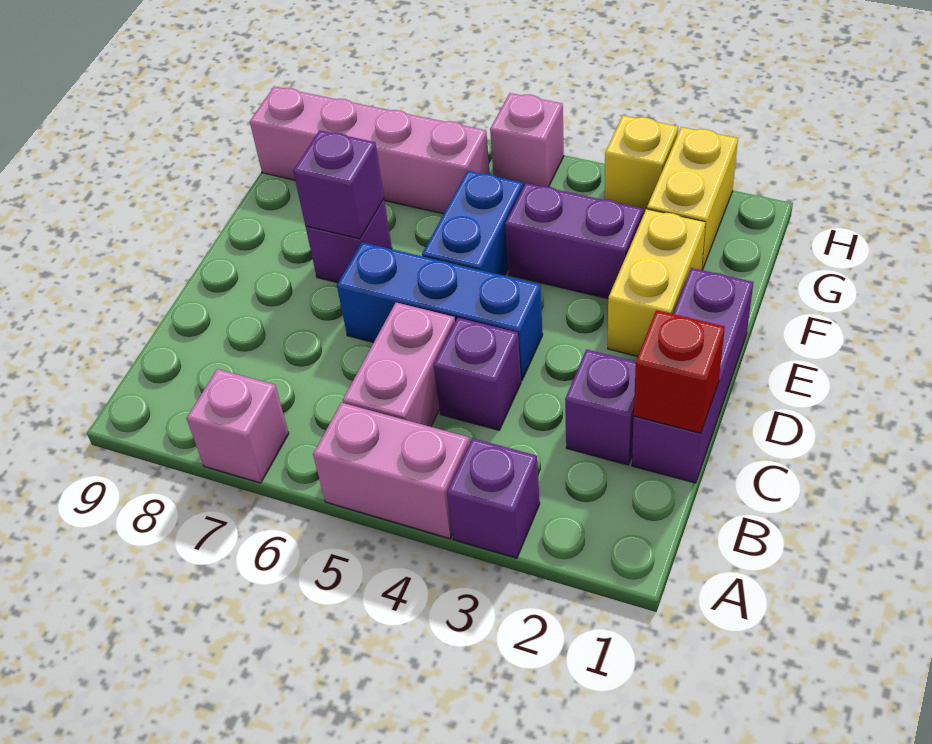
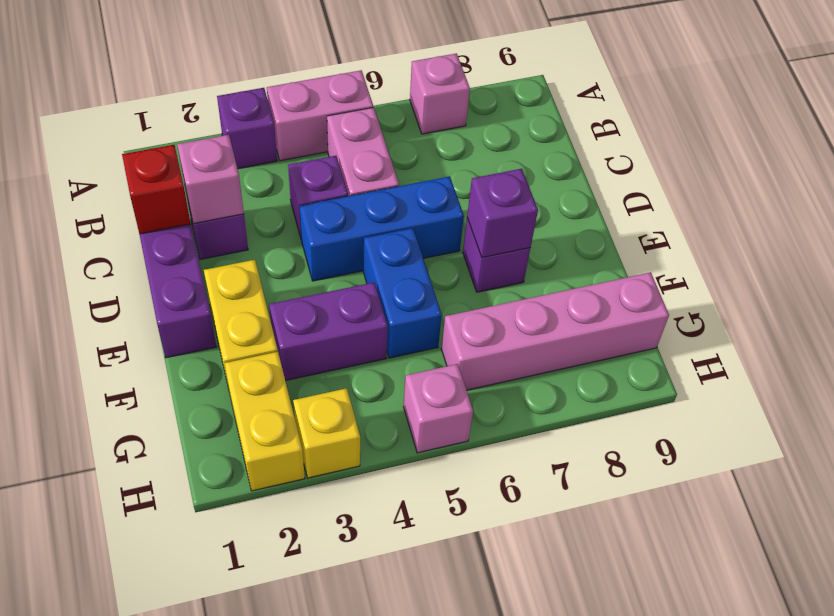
none -> pink 1x1 brick [177,135,244,224]

